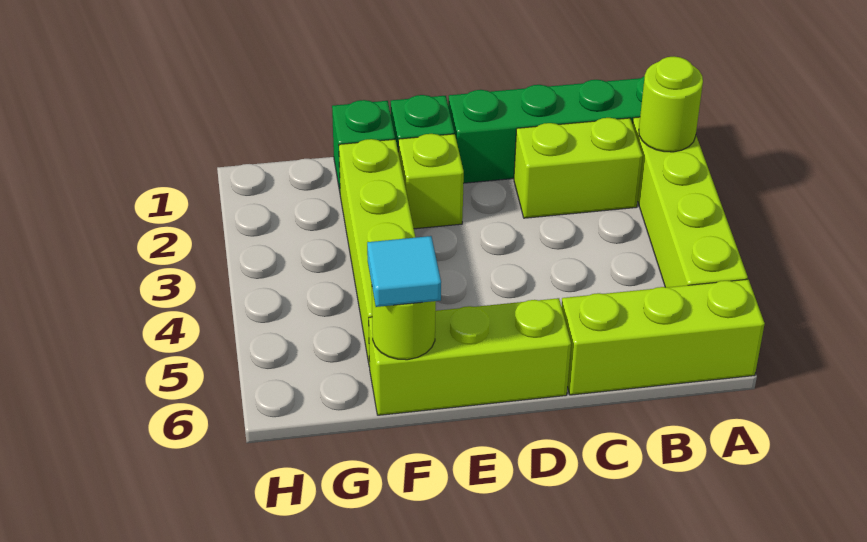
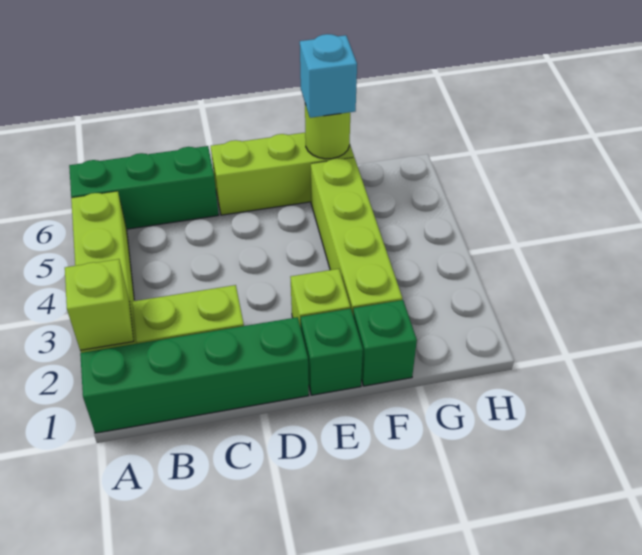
lime 1x1 round brick [639,57,703,152] -> lime 1x1 brick [65,259,134,351]
lime 1x3 brick [561,279,765,395] -> green 1x3 brick [69,146,219,229]
cyan 1x1 tile [367,236,441,307] -> cyan 1x1 brick [300,34,357,118]

